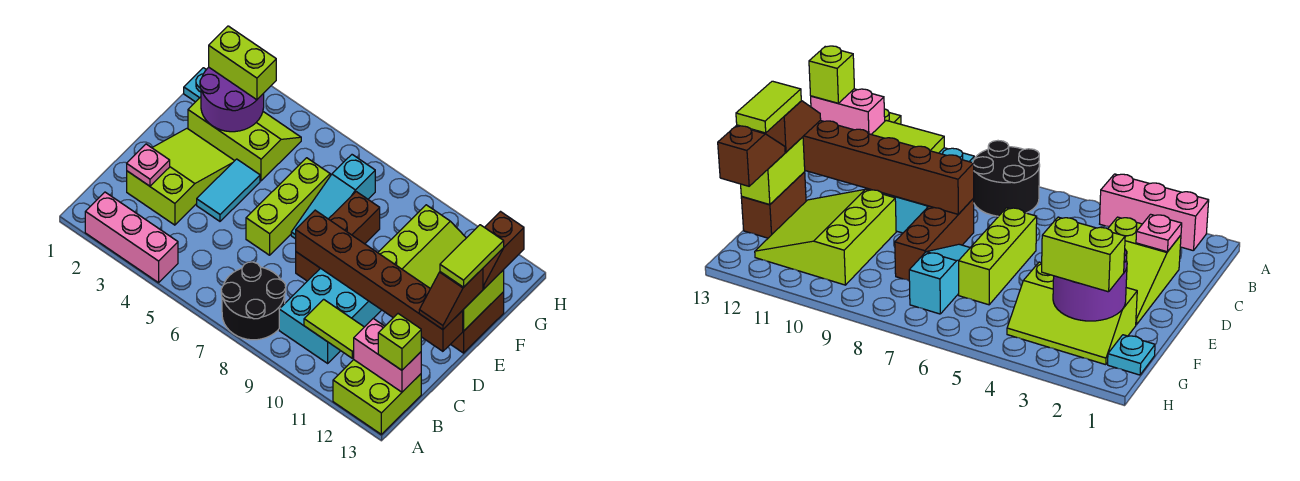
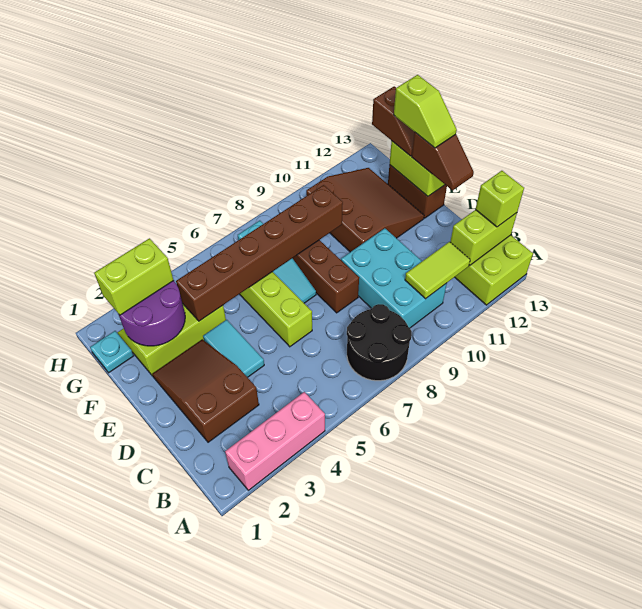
pink 1x2 brick [354,318,421,392] -> lime 1x2 brick [450,210,517,265]
lime 2x3 slope [127,129,234,225] -> brown 2x3 slope [152,339,259,442]
pink 1x1 plate [127,144,170,186] -> none
brown 1x6 brick [296,210,463,351] -> brown 1x6 brick moved to [176,185,343,321]
lime 3x3 slope [378,205,466,289] -> brown 3x3 slope [306,168,424,252]
lime 1x2 tile [440,225,504,287] -> lime 1x2 slope [394,75,457,148]

